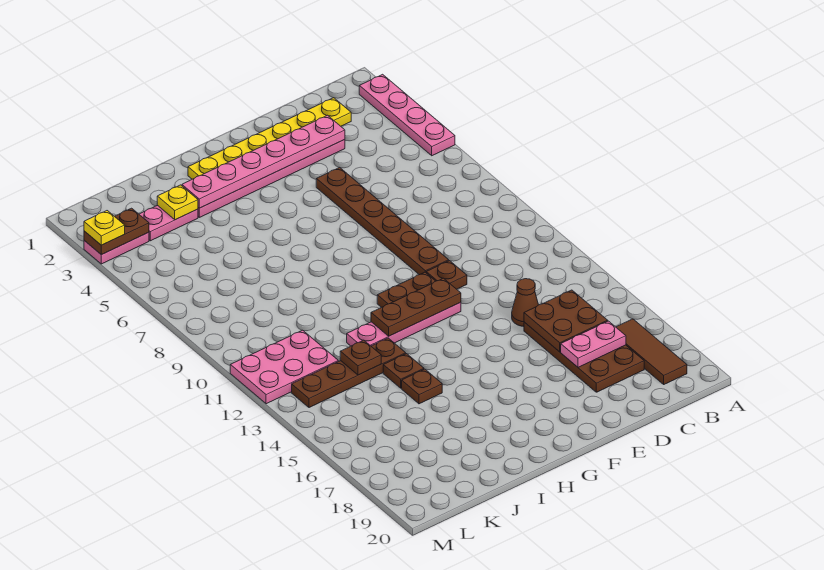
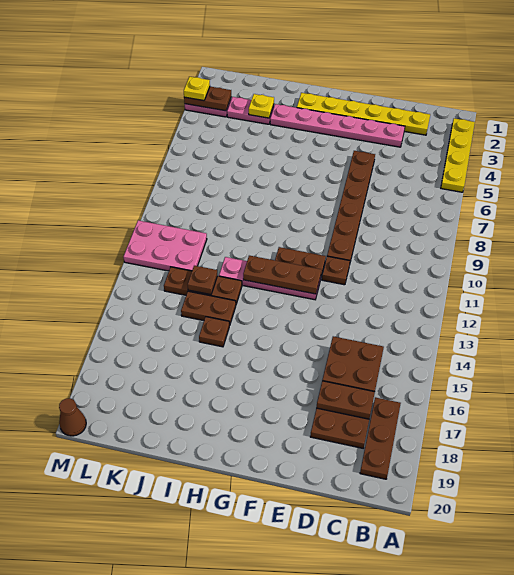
pink 1x4 plate [359,74,455,156] -> yellow 1x4 plate [441,118,475,192]
brown 1x3 tile [616,319,687,384] -> brown 1x3 plate [360,397,401,479]
pink 1x2 plate [561,321,626,367] -> brown 1x2 plate [317,381,375,419]
pink 1x6 plate [182,115,345,208] -> none
brown 1x1 cone [512,279,538,327] -> brown 1x1 cone moved to [59,398,86,436]
brown 1x4 plate [292,338,406,408] -> brown 1x3 plate [164,267,242,304]
brown 1x1 plate [383,354,424,388] -> brown 1x2 plate [181,291,236,325]

